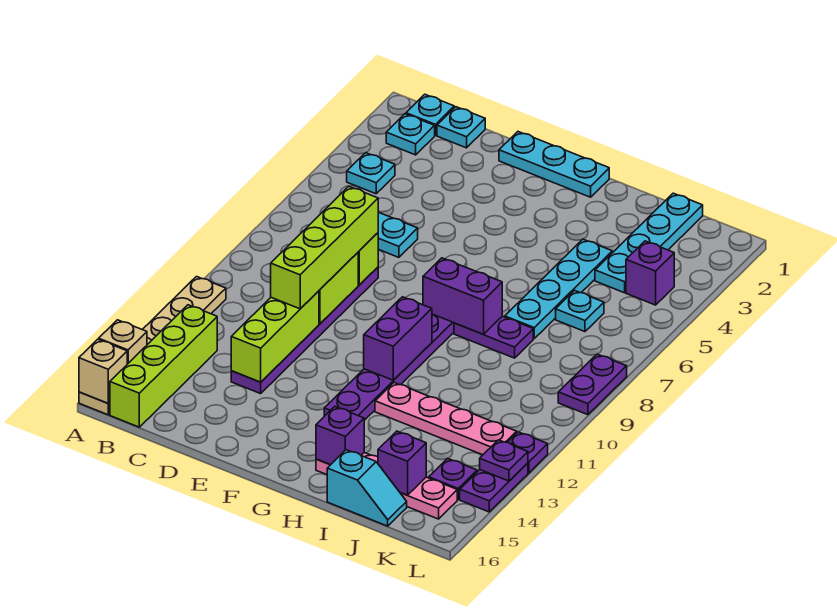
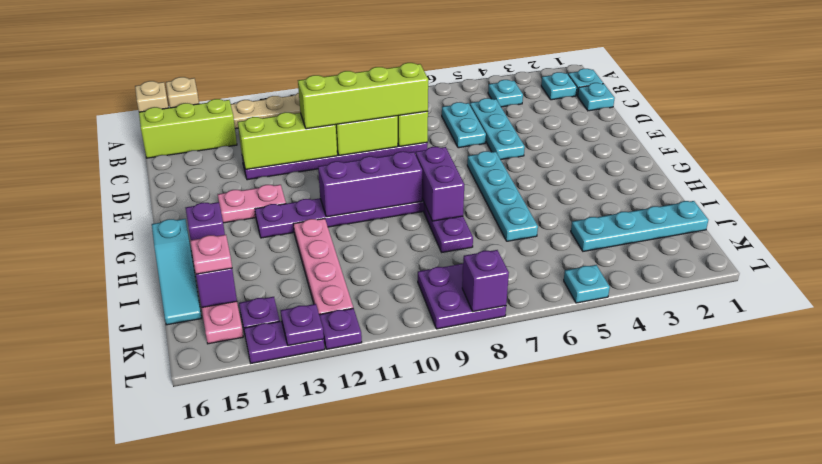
lime 1x4 brick [110,305,217,427] -> lime 1x3 brick [139,99,237,158]
cyan 1x3 plate [499,132,609,197] -> cyan 1x3 plate moved to [470,98,525,160]
none -> pink 1x2 plate [218,185,286,223]
purple 1x2 brick [364,297,432,380] -> purple 1x3 brick [318,152,422,217]
cyan 1x4 plate [505,239,612,339] -> cyan 1x4 plate turned to [467,151,538,241]
cyan 1x2 slope [327,450,407,526] -> cyan 1x3 slope [152,219,201,325]
cyan 1x1 plate [556,291,604,332] -> cyan 1x1 plate moved to [564,265,610,303]
none -> pink 1x1 plate [190,235,232,274]
purple 1x1 brick [626,241,674,305] -> purple 1x1 brick moved to [462,250,509,312]
purple 1x2 plate [558,354,627,415] -> purple 2x2 plate [418,264,506,329]

